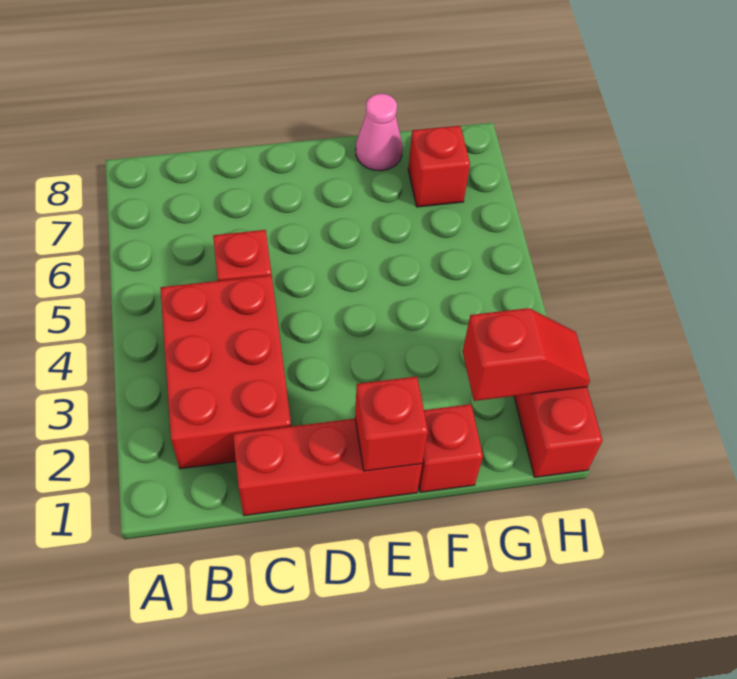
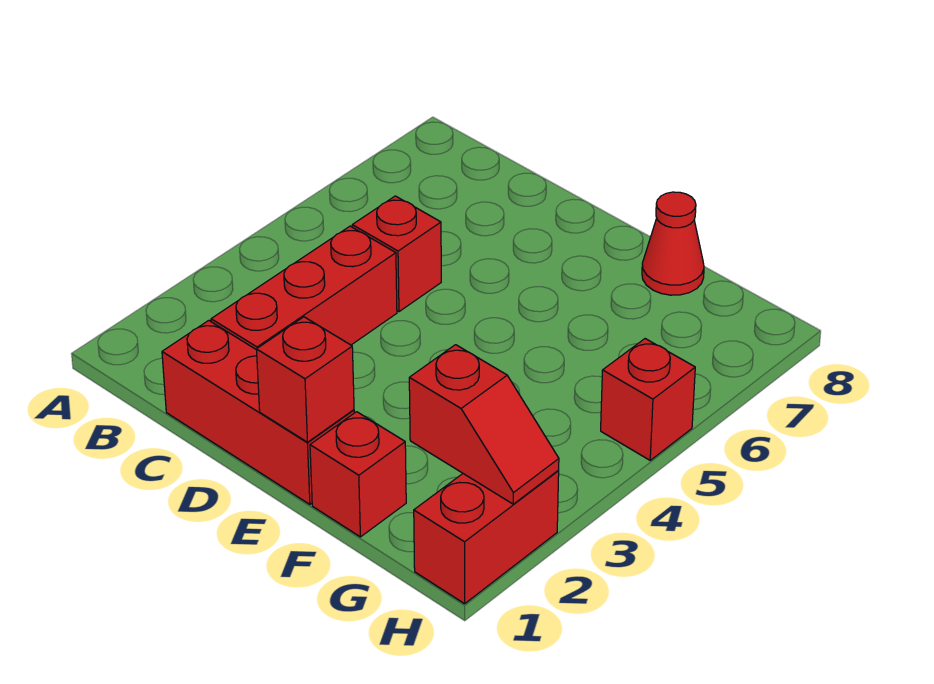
red 2x3 brick [161,275,291,469] -> red 1x3 brick [211,226,397,350]
pink 1x1 cone [356,94,402,171] -> red 1x1 cone [642,192,704,295]
red 1x1 brick [408,126,470,207] -> red 1x1 brick moved to [601,339,695,460]

